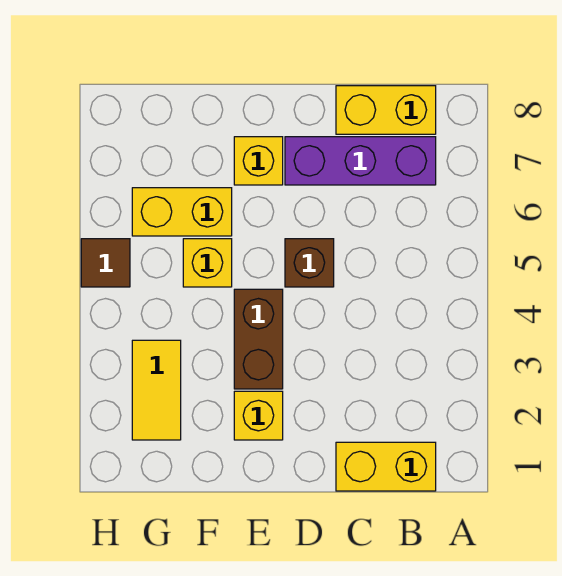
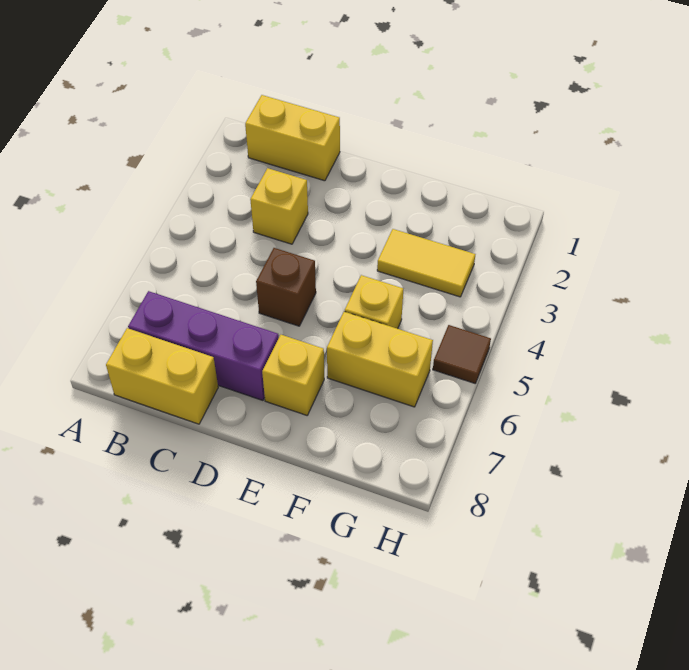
yellow 1x1 brick [234,391,283,440] -> yellow 1x1 brick moved to [250,168,308,244]
brown 1x2 brick [234,289,283,389] -> none
yellow 1x2 tile [132,340,181,440] -> yellow 1x2 tile turned to [377,229,475,297]

